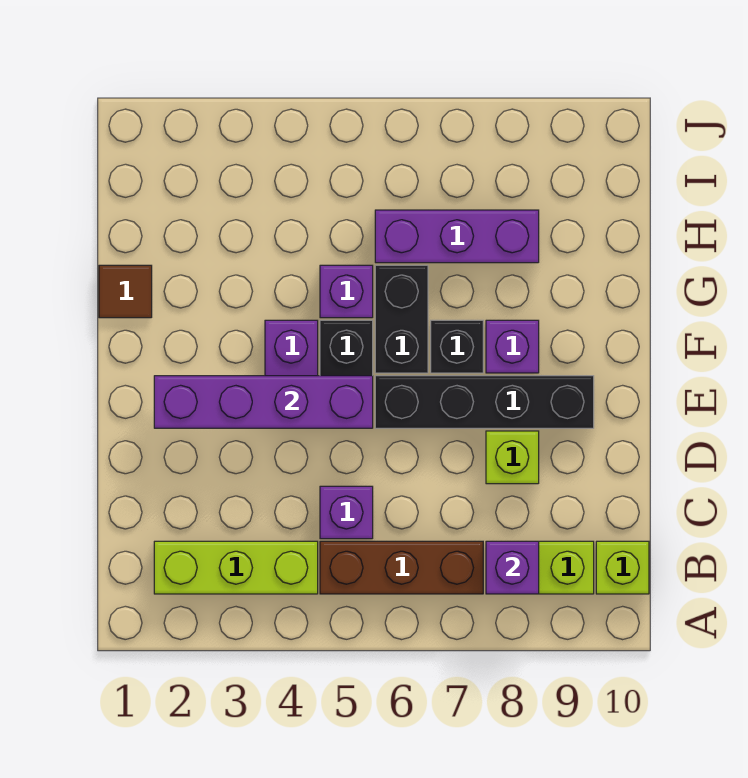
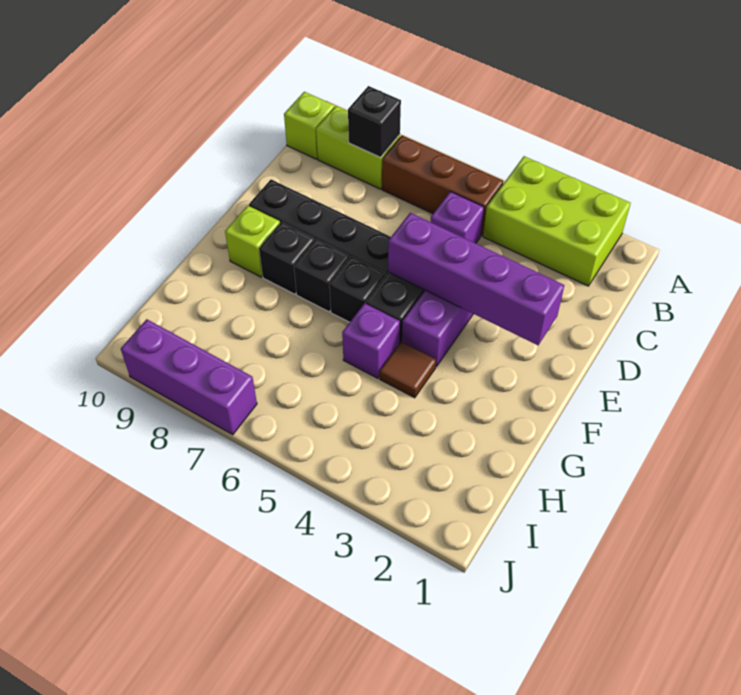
lime 1x3 brick [154,541,318,594] -> lime 2x3 brick [483,156,631,286]
purple 1x1 brick [486,541,539,594] -> black 1x1 brick [348,86,401,157]
lime 1x1 brick [486,431,539,484] -> lime 1x1 brick moved to [225,206,280,277]
black 1x2 brick [375,265,428,373] -> black 1x1 brick [329,256,385,322]
purple 1x1 brick [486,320,539,373] -> black 1x1 brick [259,222,314,294]
brown 1x1 tile [99,265,152,318] -> brown 1x1 tile moved to [380,342,436,398]
purple 1x3 brick [375,210,539,263] -> purple 1x3 brick moved to [121,319,257,435]

